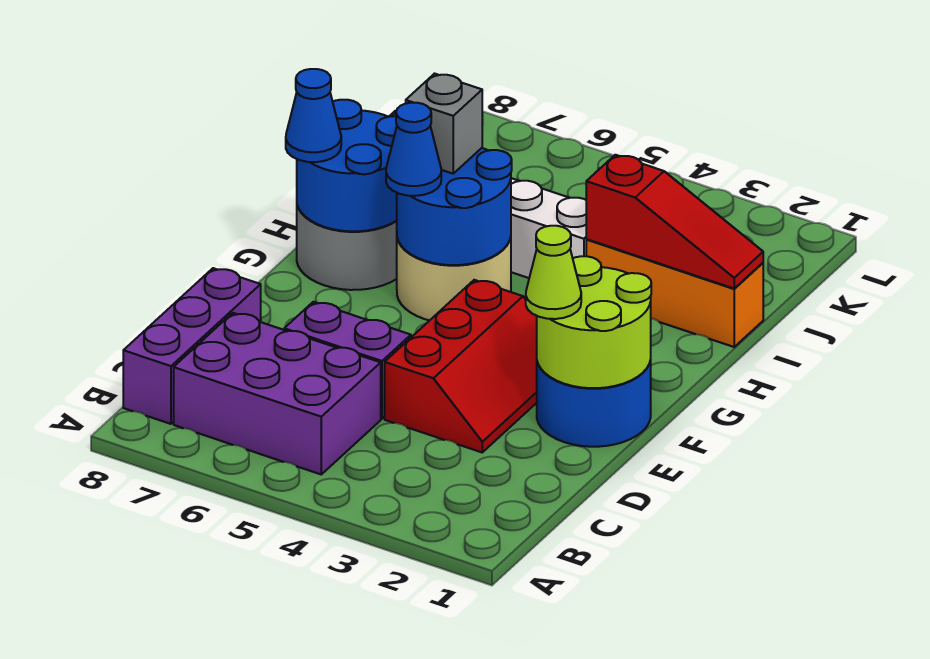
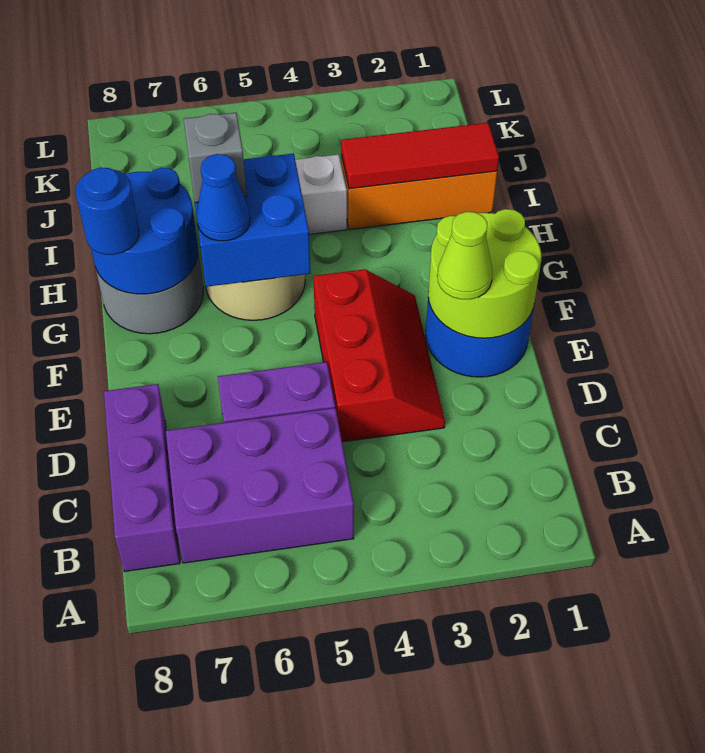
blue 2x2 round brick [397,148,512,265] -> blue 2x2 brick [195,153,310,287]
blue 1x1 cone [286,69,341,162] -> blue 1x1 round brick [75,168,139,255]
red 1x3 slope [586,155,763,288] -> red 1x3 tile [341,123,499,189]

